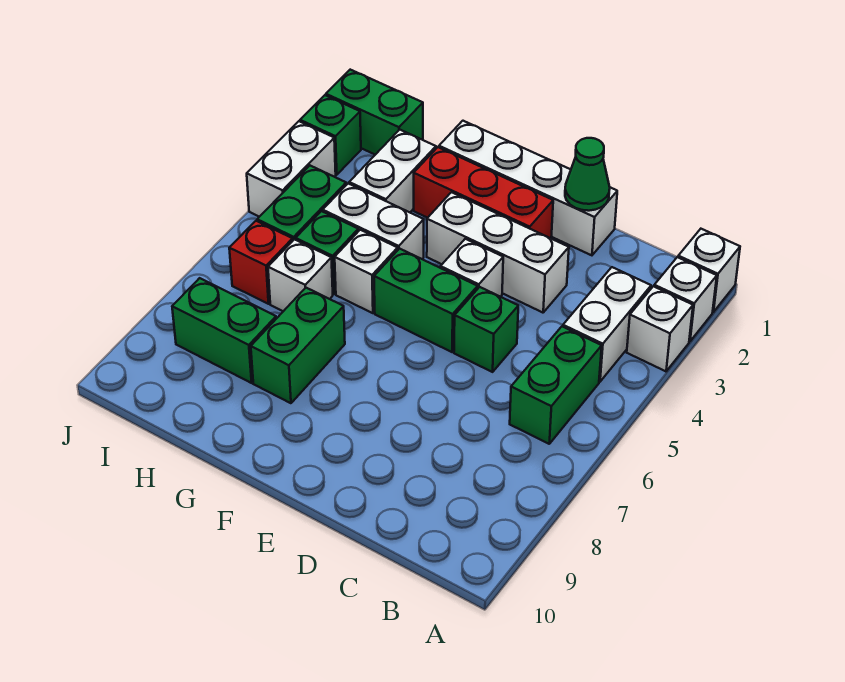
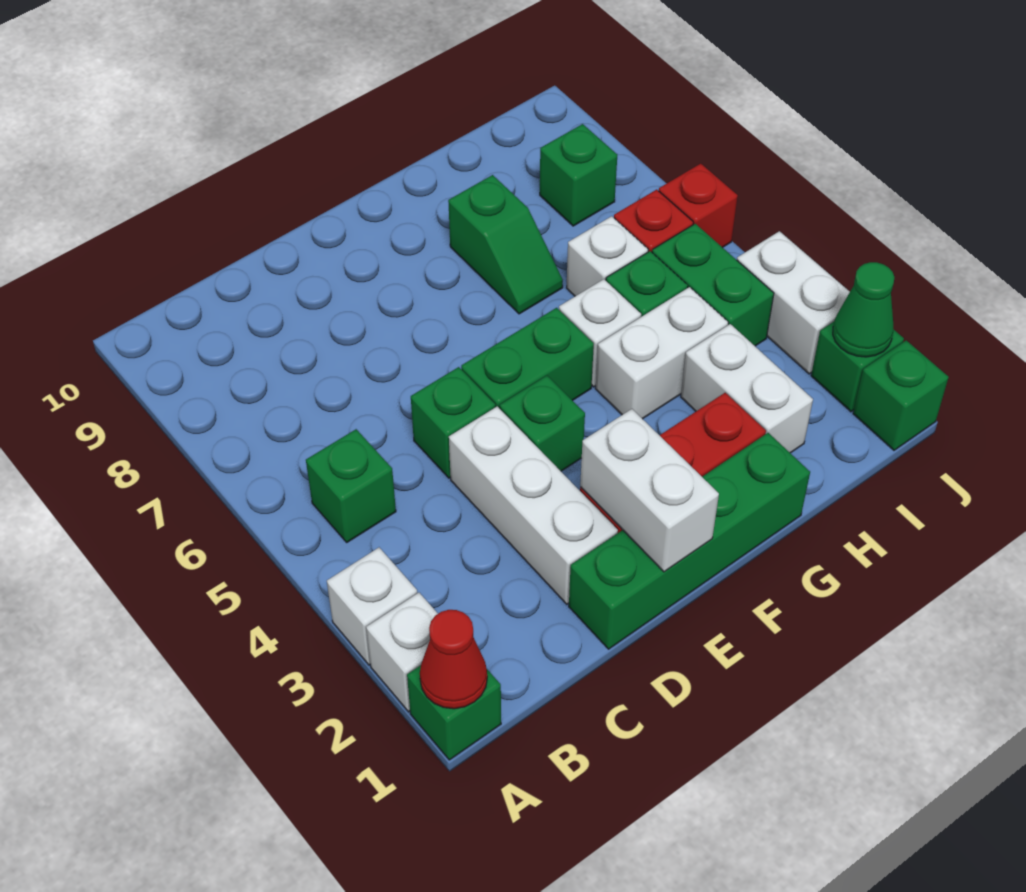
white 1x1 brick [678,229,740,312] -> green 1x1 brick [407,665,501,760]
none -> red 1x1 cone [420,610,487,709]
white 1x2 brick [563,267,651,382] -> white 1x2 brick moved to [580,409,719,572]
green 1x2 brick [510,327,602,444] -> green 1x1 brick [306,429,396,542]
white 1x4 brick [439,121,617,255] -> green 1x4 brick [569,433,810,649]
green 1x1 cone [565,138,610,211] -> green 1x1 cone moved to [833,262,894,357]
white 1x3 brick [427,192,569,313] -> white 1x3 brick turned to [449,406,618,604]
white 1x1 brick [441,239,503,297] -> green 1x1 brick [500,376,585,471]
green 1x2 brick [251,288,345,403] -> green 1x2 slope [448,175,563,314]
green 1x2 brick [172,278,276,383] -> green 1x1 brick [540,124,617,226]
green 1x2 brick [326,70,423,155] -> green 1x1 brick [853,340,949,450]
none -> red 1x1 brick [659,164,738,248]

